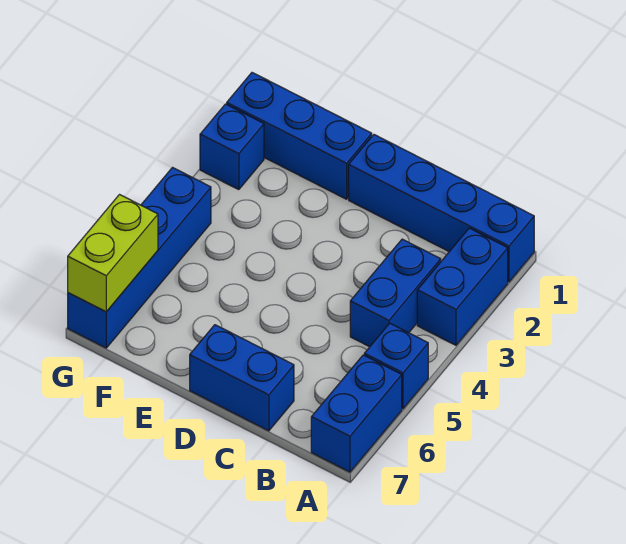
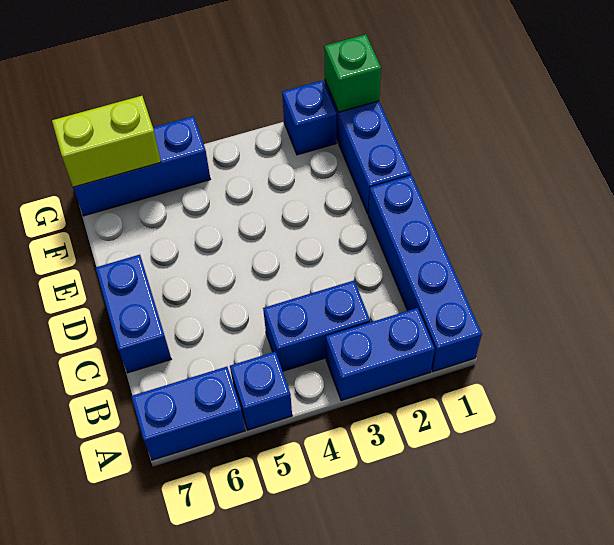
none -> green 1x1 brick [324,34,381,112]
blue 1x4 brick [68,168,211,348] -> blue 1x3 brick [73,116,210,216]

